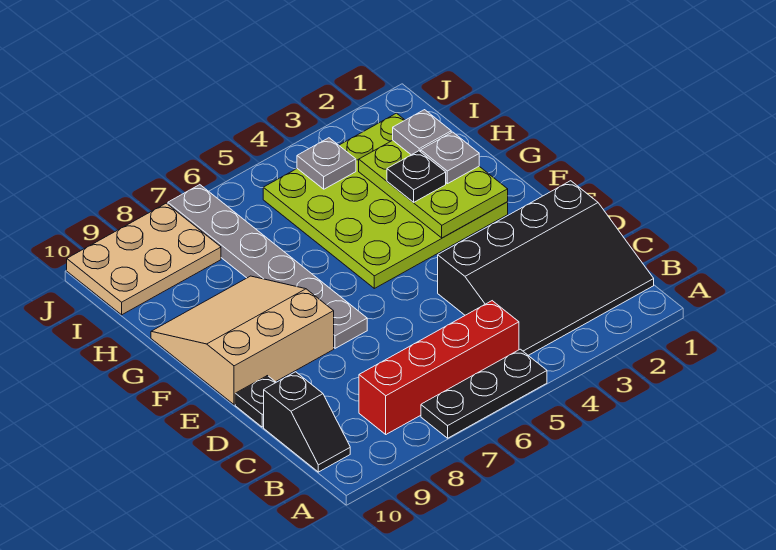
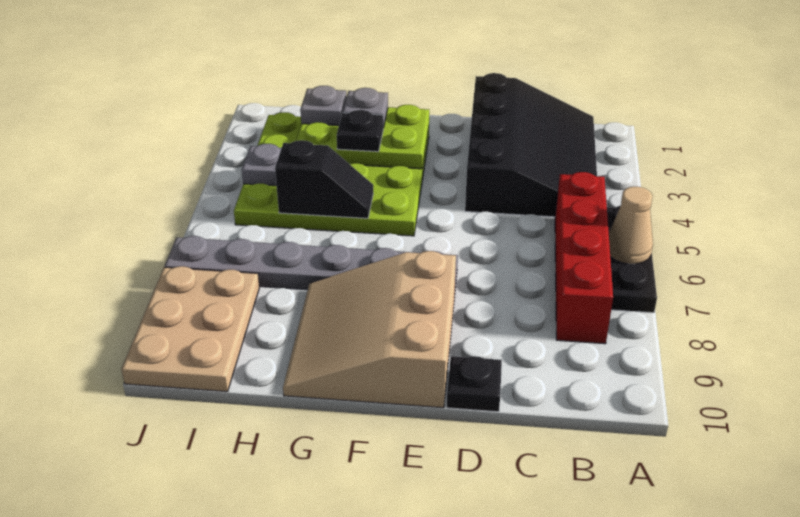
none -> tan 1x1 cone [609,186,653,264]
black 1x2 slope [264,372,350,472] -> black 1x2 slope moved to [275,140,373,218]

